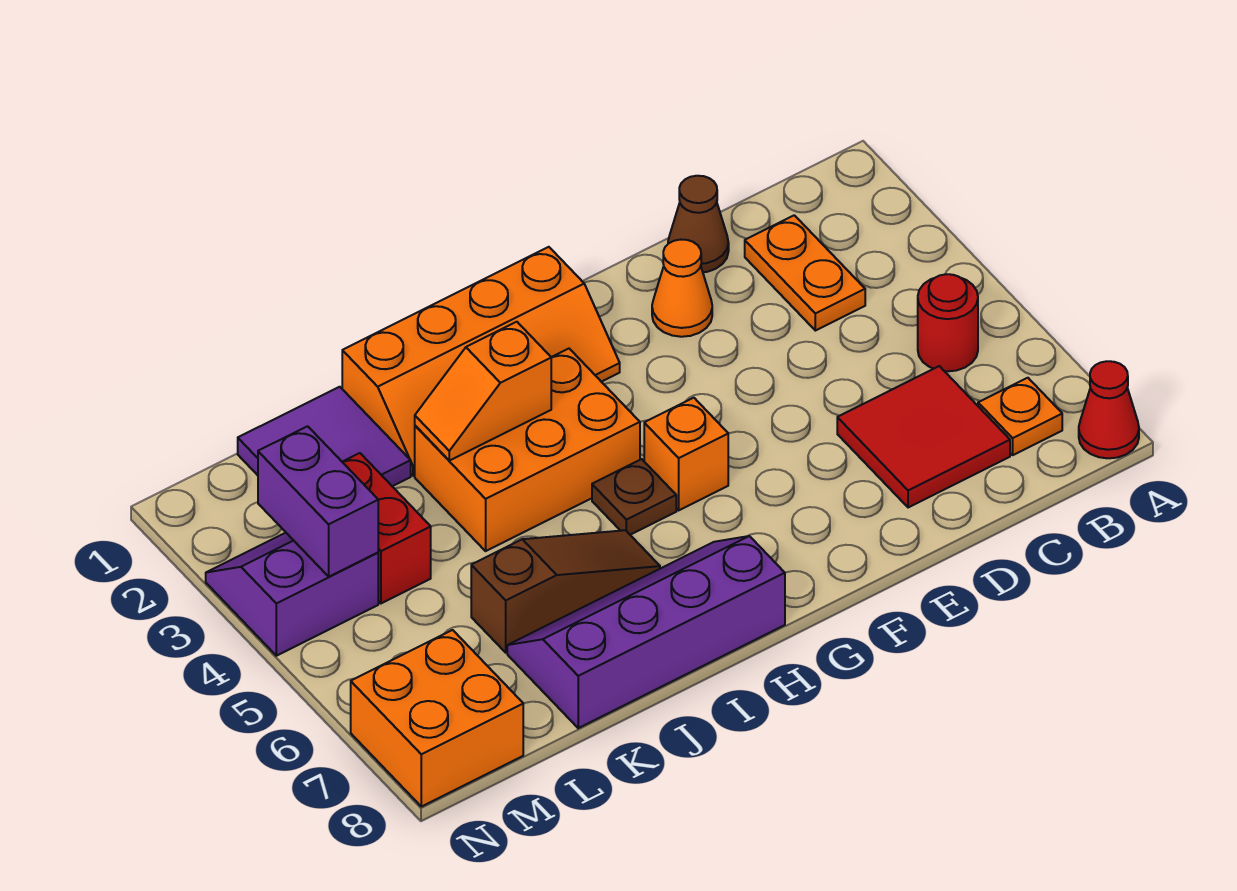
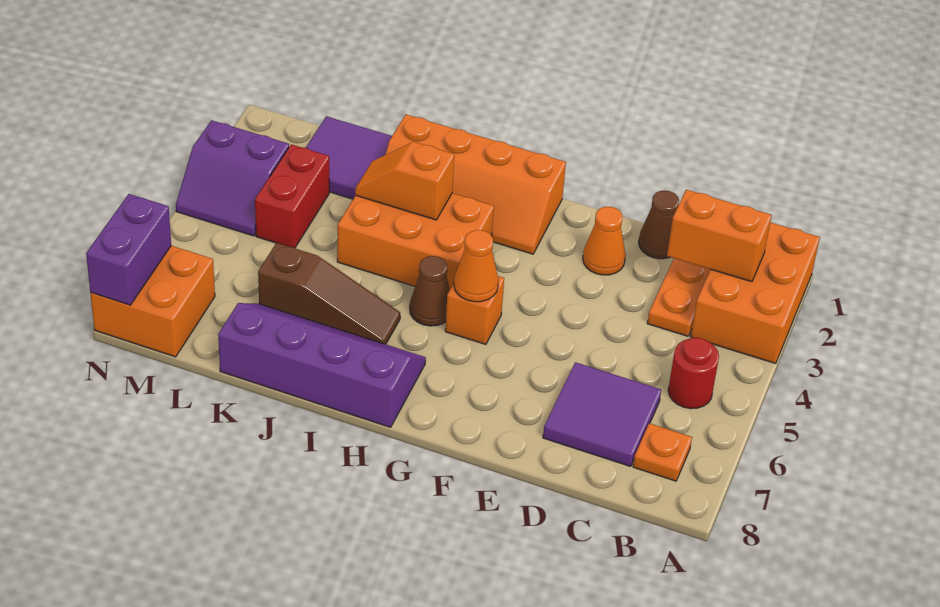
none -> orange 2x3 brick [691,222,820,364]
red 1x1 cone [1079,361,1139,458] -> none
none -> orange 1x2 brick [667,190,772,282]
red 2x2 tile [837,366,1010,508] -> purple 2x2 tile [543,362,661,466]
none -> orange 1x1 cone [454,230,498,302]
brown 1x1 plate [592,459,676,535] -> brown 1x1 cone [410,256,450,326]
purple 2x2 slope [206,533,378,656] -> purple 2x2 slope turned to [176,120,289,236]
purple 1x2 brick [258,426,378,577] -> purple 1x2 brick moved to [86,194,171,305]

